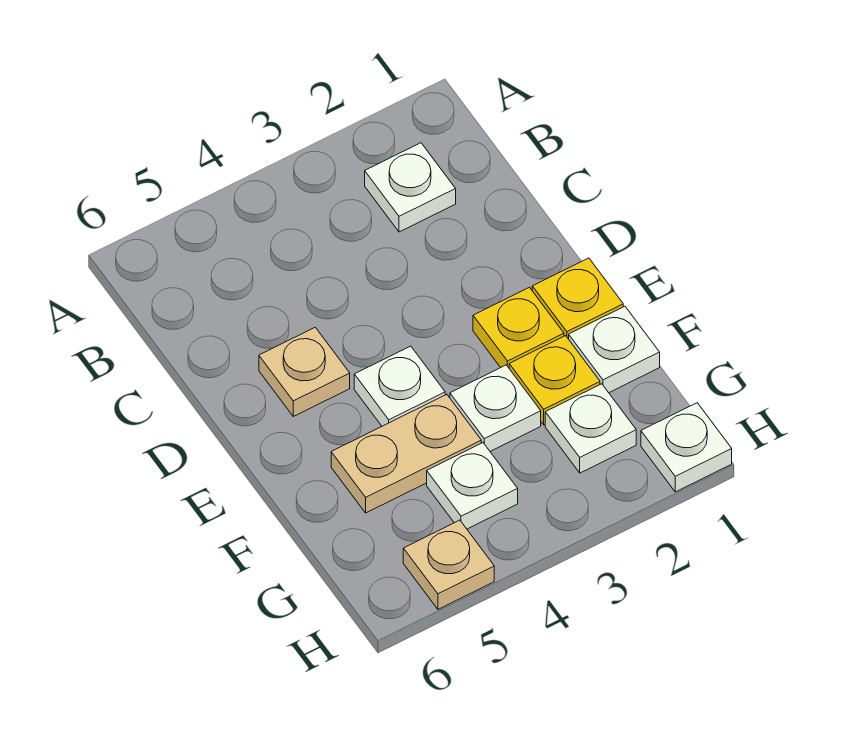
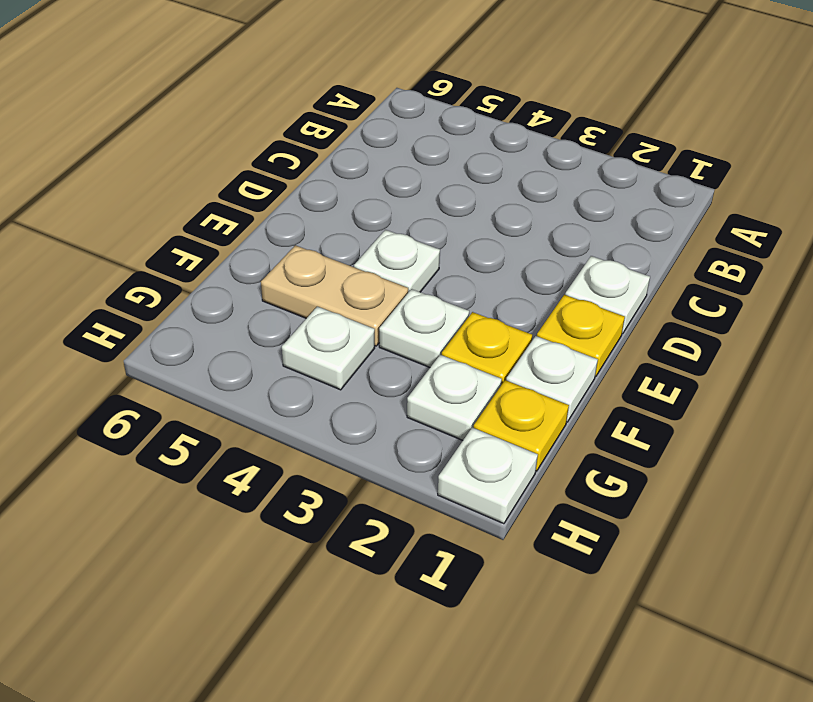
white 1x1 plate [365,143,456,232] -> white 1x1 plate moved to [565,256,650,334]
tan 1x1 plate [259,327,350,416] -> none
yellow 1x1 plate [473,287,564,368] -> yellow 1x1 plate moved to [474,380,569,471]
tan 1x1 plate [403,520,494,609] -> none

